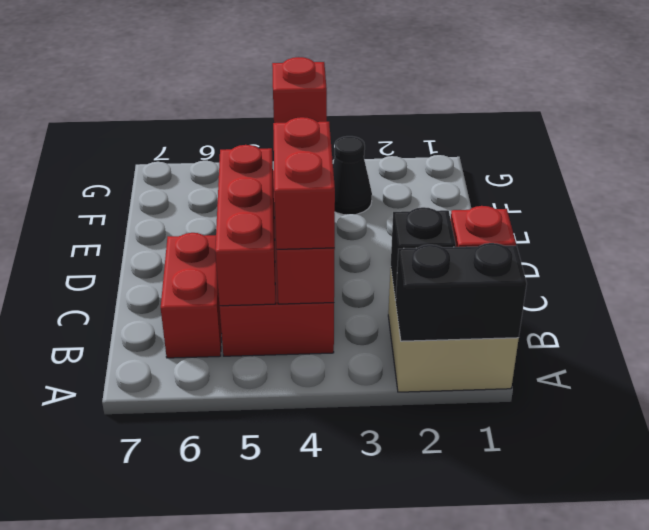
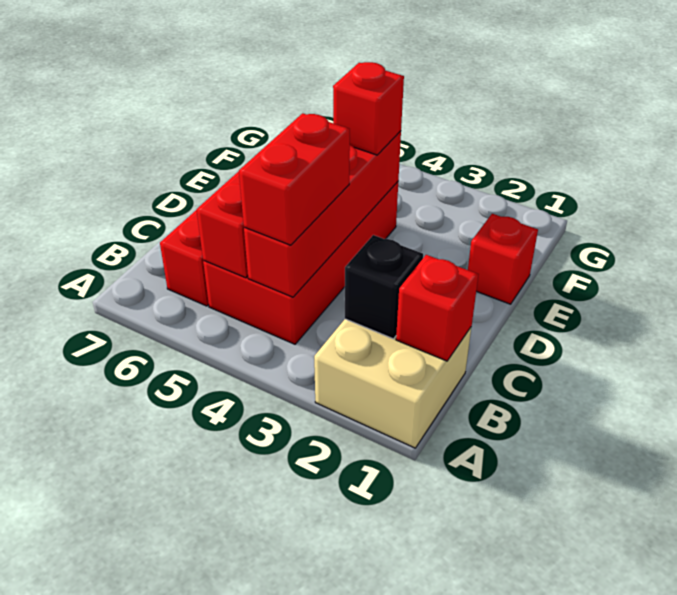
black 1x2 brick [395,243,527,341] -> none
none -> red 1x1 brick [468,214,538,304]
black 1x1 cone [333,136,372,215] -> none

